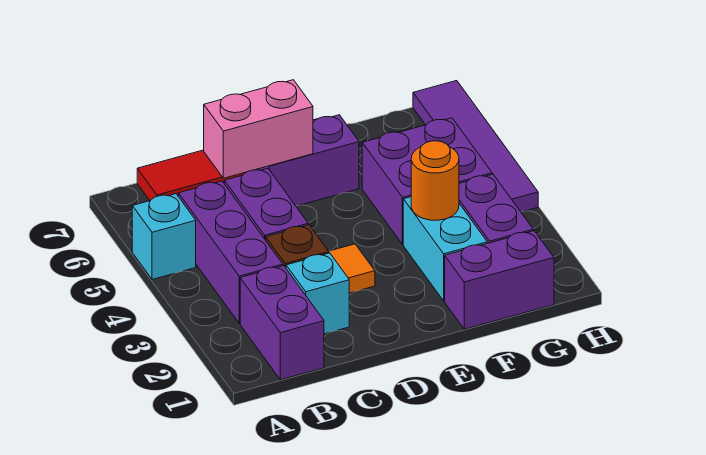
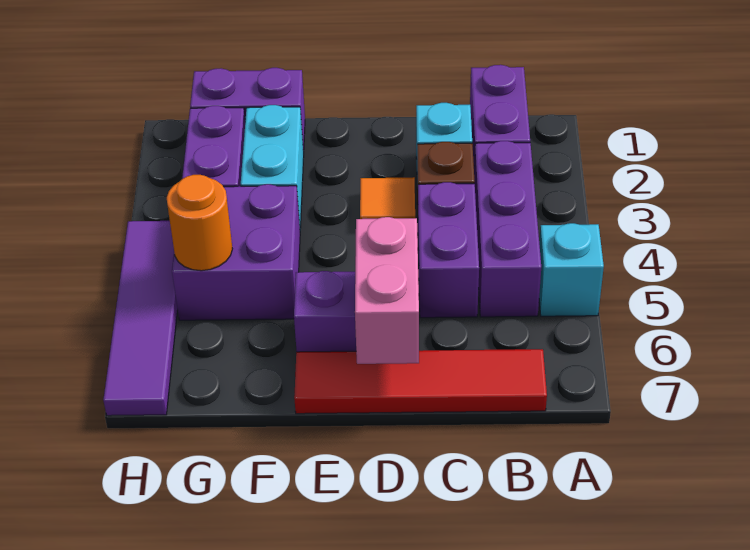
pink 1x2 brick [204,80,313,178] -> pink 1x2 brick turned to [355,217,419,364]
orange 1x1 round brick [411,141,459,220] -> orange 1x1 round brick moved to [167,175,232,271]

